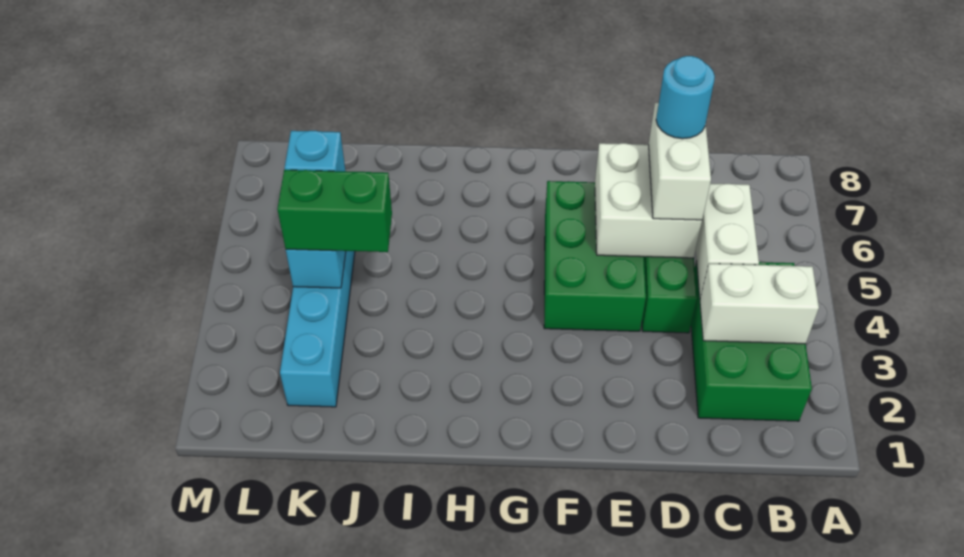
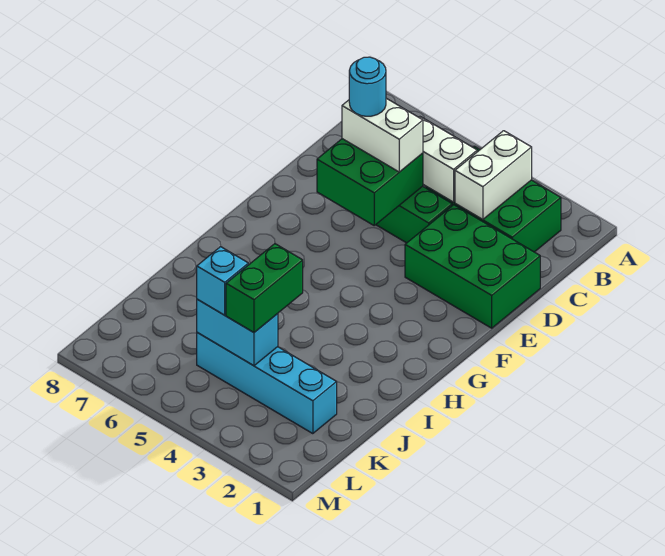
white 2x2 brick [595,143,702,258] -> green 2x2 brick [317,139,423,225]
green 2x3 brick [544,181,646,331] -> green 2x3 brick moved to [405,205,540,328]

